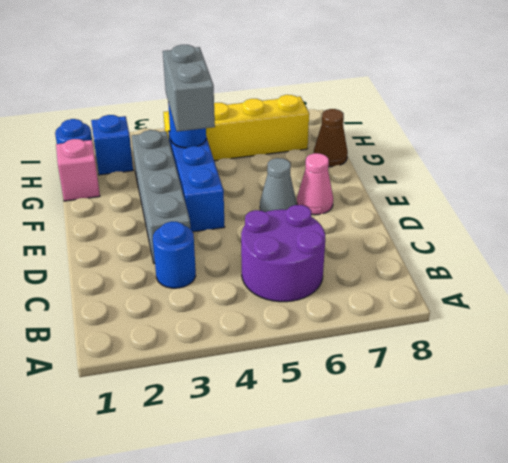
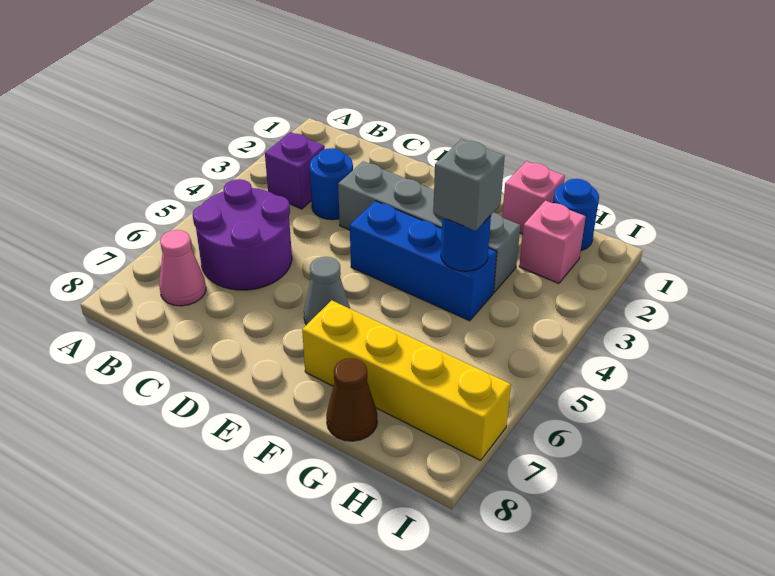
none -> purple 1x1 brick [265,132,325,209]
pink 1x1 cone [297,153,333,215] -> pink 1x1 cone moved to [159,230,206,306]
grey 1x2 brick [163,45,215,132] -> grey 1x1 brick [433,139,505,231]
blue 1x1 brick [91,115,133,175] -> pink 1x1 brick [519,201,586,284]
yellow 1x4 brick [163,95,309,161] -> yellow 1x4 brick turned to [302,300,511,460]

